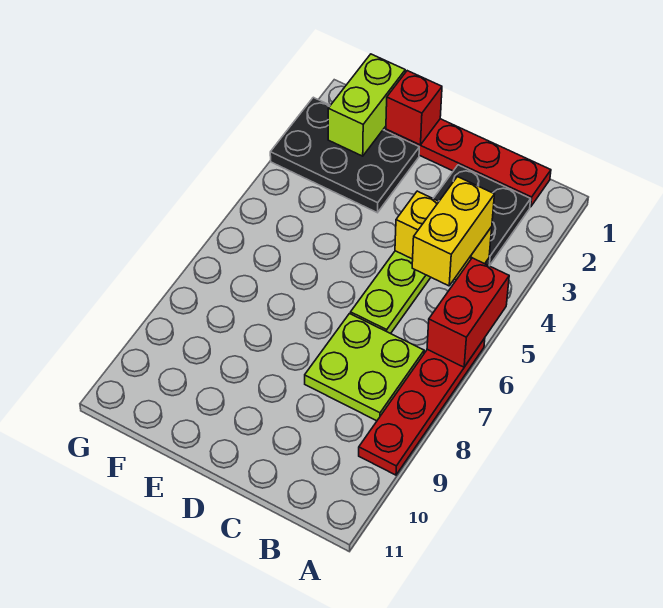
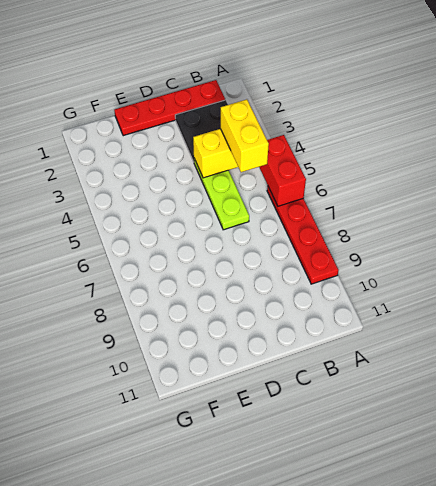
lime 2x2 plate [305,314,424,421] -> none
red 1x1 brick [386,71,442,145] -> none
black 2x3 plate [270,97,419,213] -> none
lime 1x2 brick [328,54,405,156] -> none

